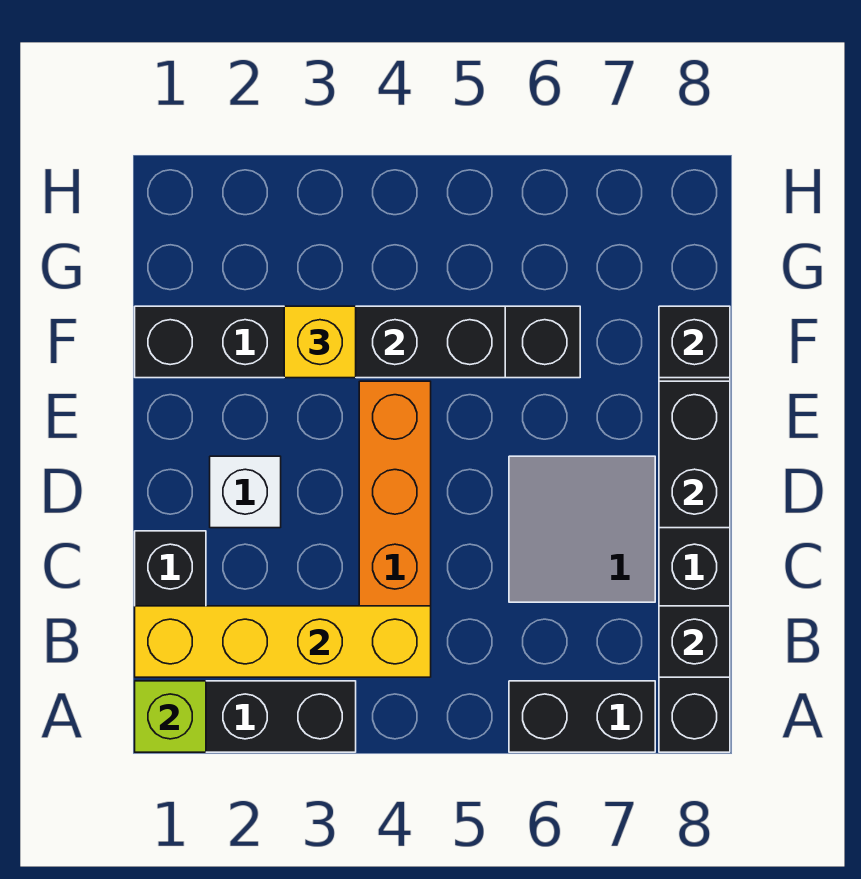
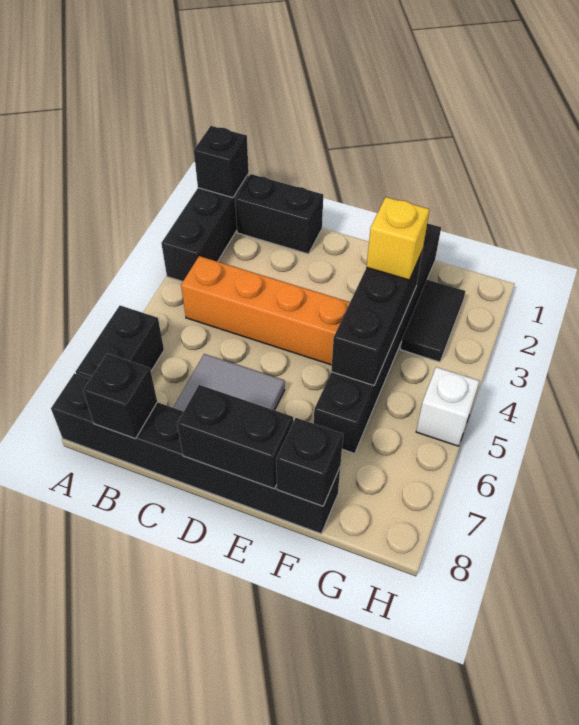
lime 1x1 brick [135,681,206,752] -> black 1x1 brick [194,126,249,198]
yellow 1x4 brick [135,606,431,677] -> none
white 1x1 brick [210,456,281,528] -> white 1x1 brick moved to [416,367,479,446]
none -> black 1x2 tile [400,280,465,362]

